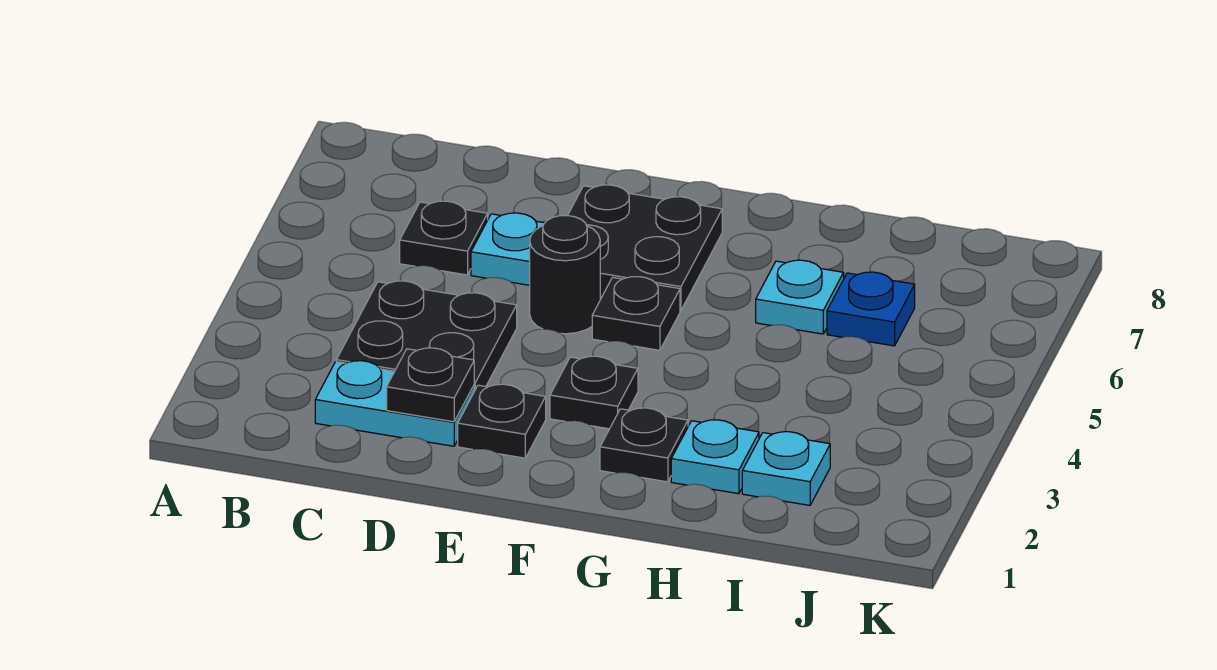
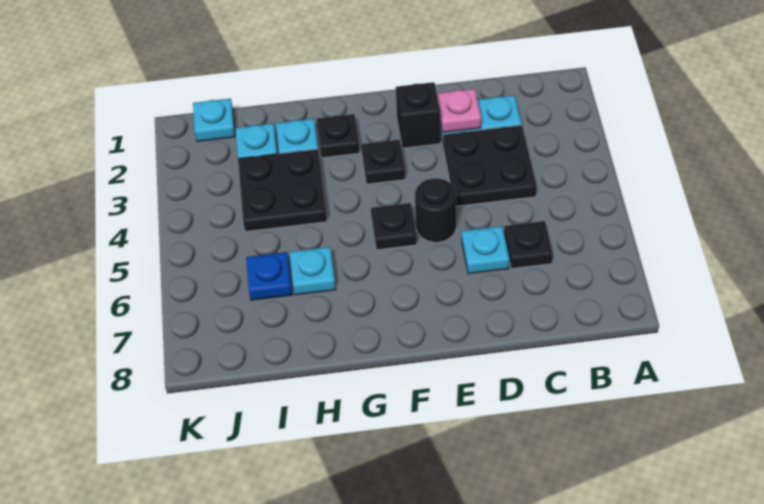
black 1x1 plate [387,348,474,422] -> pink 1x1 plate [437,89,481,133]
black 1x1 plate [458,384,546,458] -> black 1x1 brick [396,82,441,148]
black 2x2 plate [568,185,722,310] -> black 2x2 plate moved to [238,149,327,232]
none -> cyan 1x1 plate [193,99,235,142]

